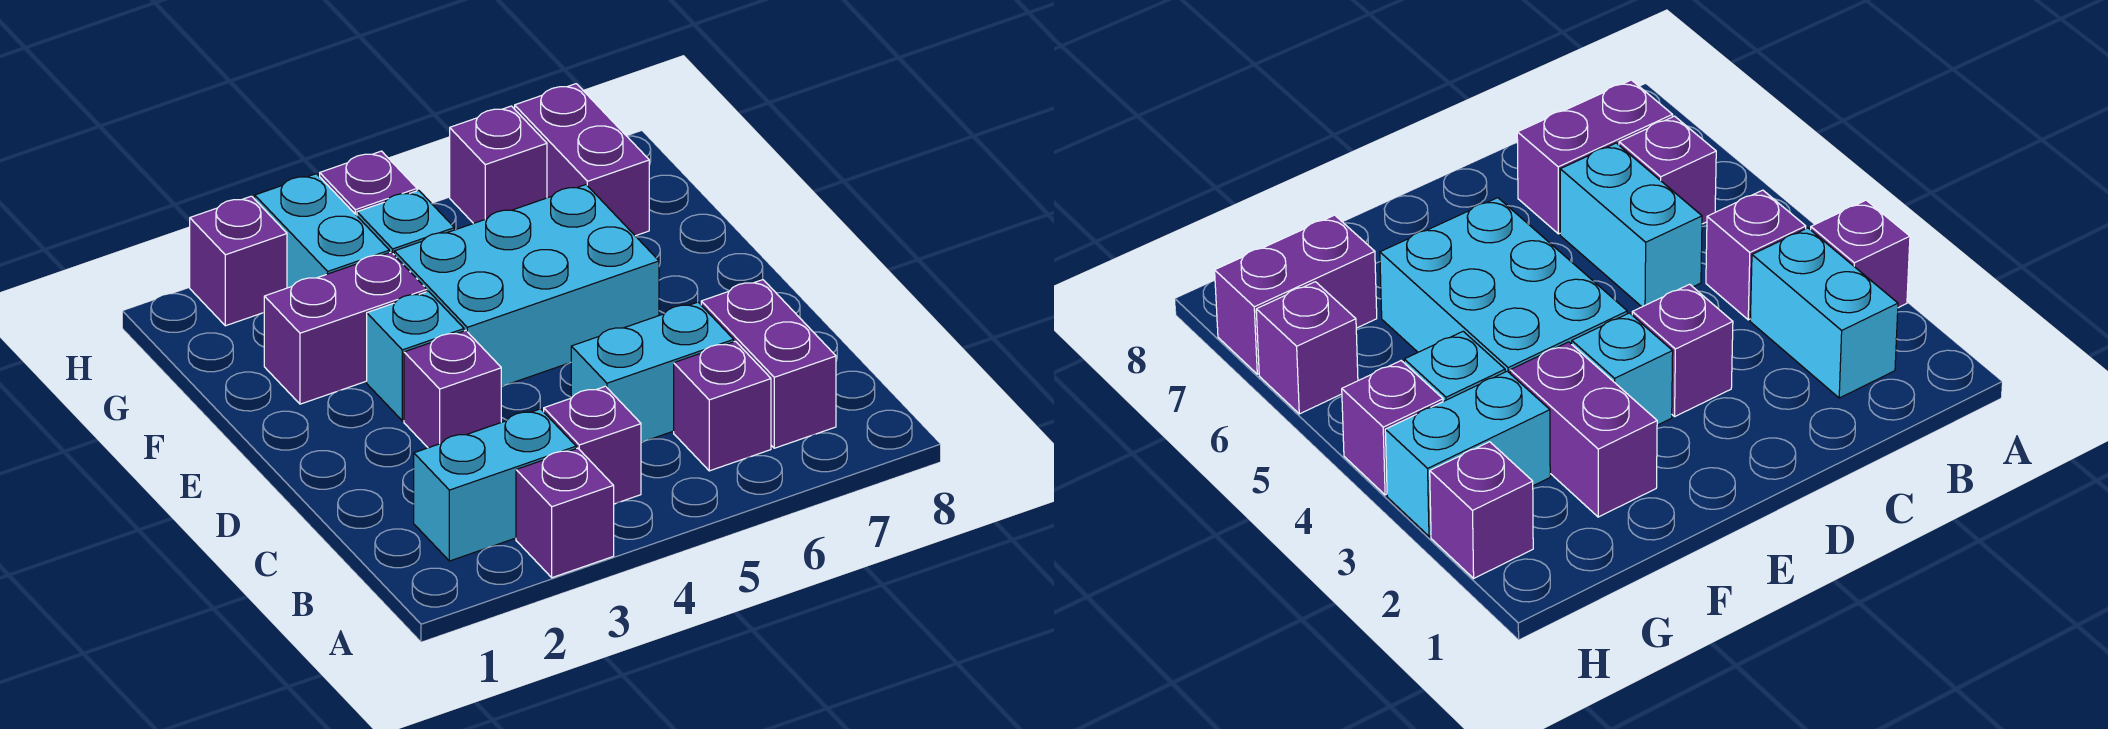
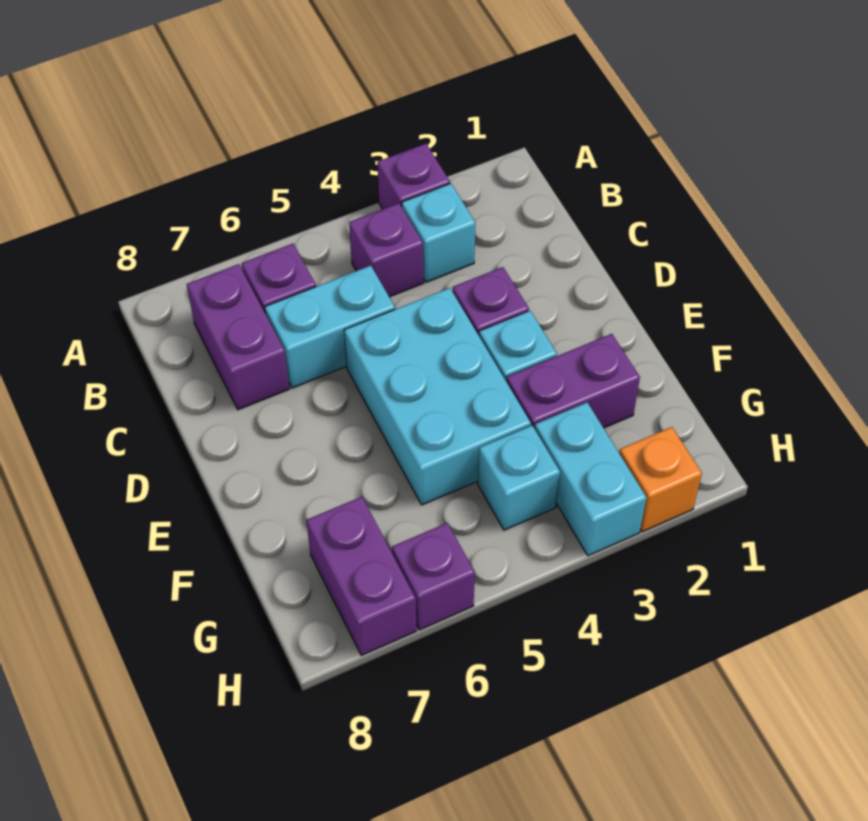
cyan 1x2 brick [414,409,576,561] -> cyan 1x1 brick [402,183,475,282]
cyan 2x3 brick [394,185,659,387] -> cyan 2x3 brick turned to [344,288,531,505]
purple 1x1 brick [190,196,287,326] -> orange 1x1 brick [619,427,702,532]
purple 1x1 brick [320,151,417,216] -> none

